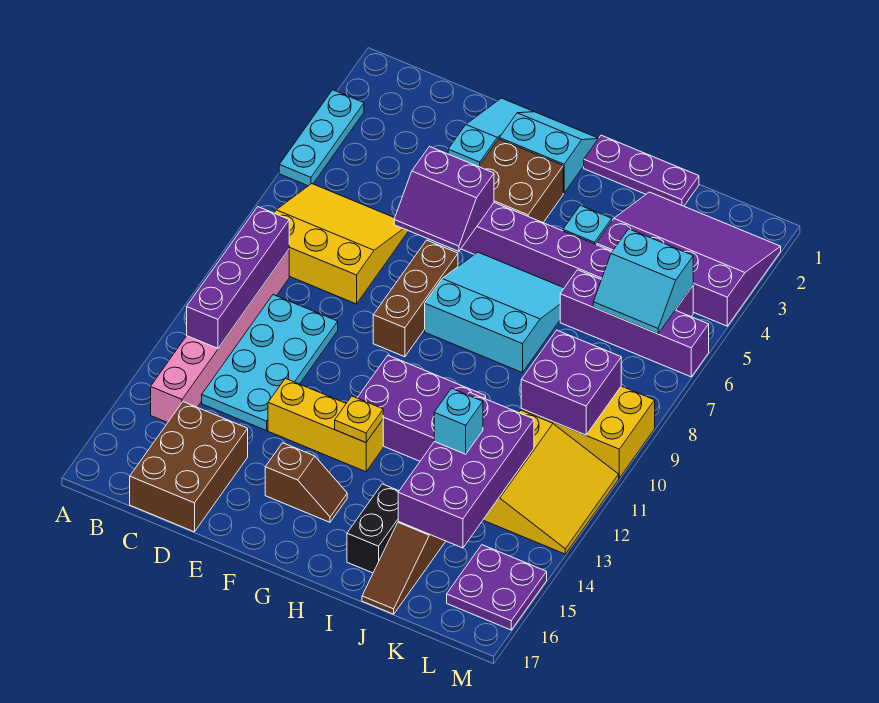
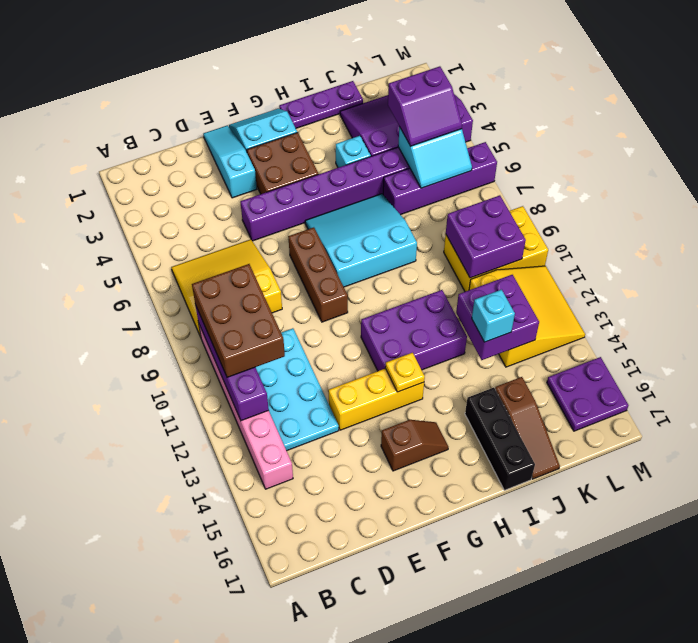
cyan 1x3 plate [279,90,364,186] -> none
brown 2x3 brick [130,402,248,532] -> brown 2x3 brick moved to [192,264,285,377]
purple 2x2 slope [394,147,494,251] -> purple 2x2 slope moved to [388,66,462,146]
black 1x2 brick [347,484,399,573] -> black 1x3 brick [465,388,535,490]
purple 2x4 brick [398,392,534,548] -> purple 2x2 brick [456,275,539,360]

